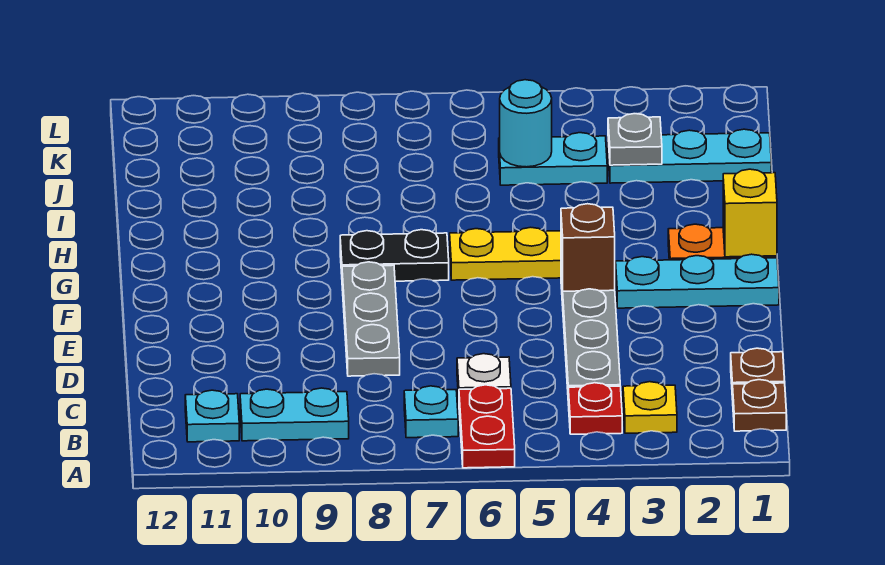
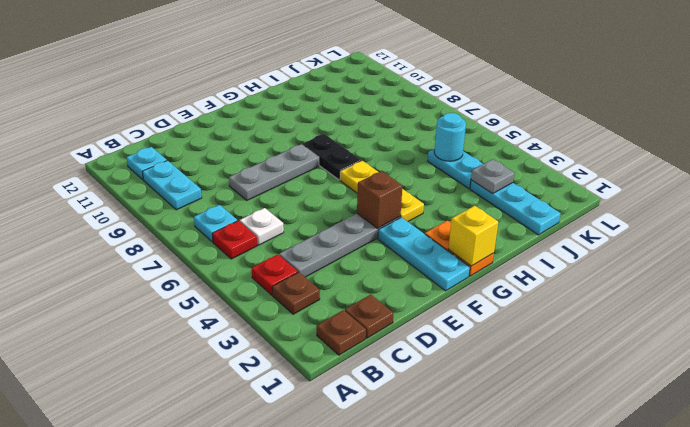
red 1x2 plate [459,385,515,468] -> red 1x1 plate [212,221,257,259]
yellow 1x1 plate [623,382,677,433] -> brown 1x1 plate [272,272,320,314]

